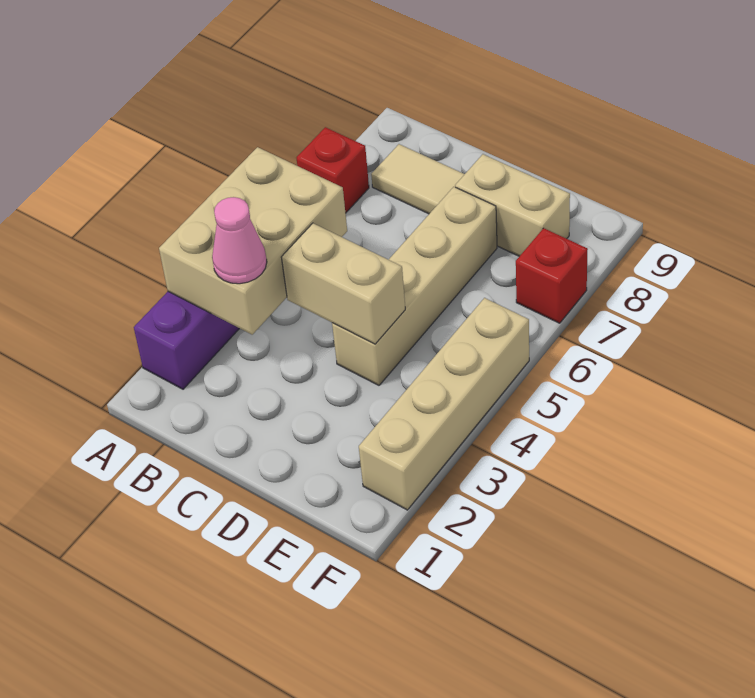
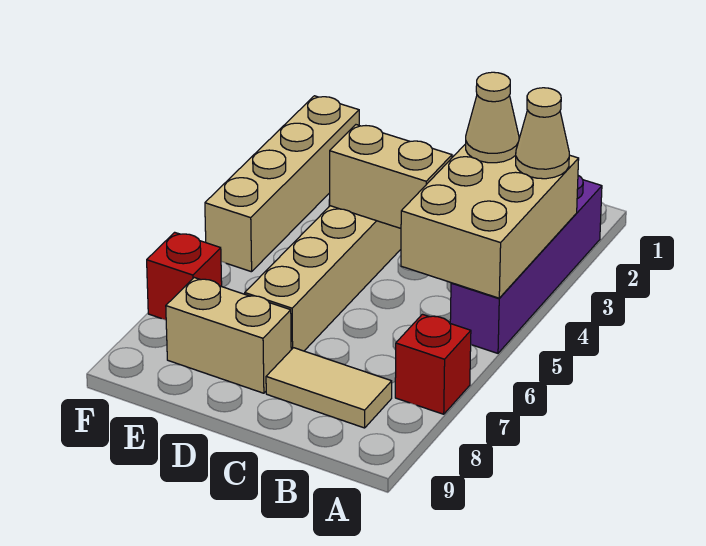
none -> tan 1x1 cone [516,88,569,179]
pink 1x1 cone [212,197,267,284] -> tan 1x1 cone [466,72,519,163]

